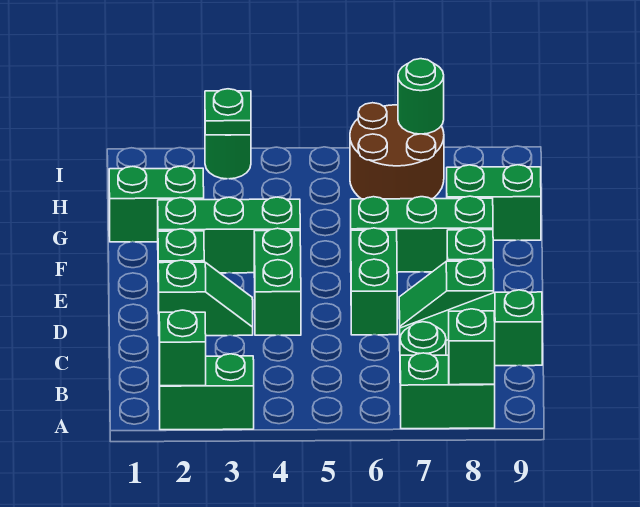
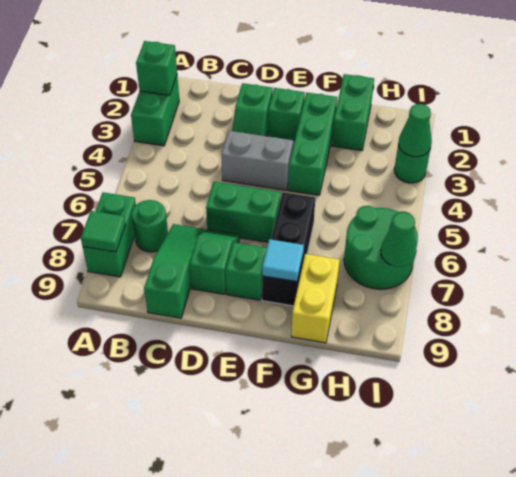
green 1x1 brick [449,309,495,385] -> green 1x1 tile [81,211,125,252]
green 1x2 brick [254,228,301,335] -> grey 1x2 brick [221,131,293,190]
green 1x3 brick [351,196,493,272] -> black 1x3 brick [262,192,315,306]
none -> cyan 1x1 tile [262,239,304,282]
green 1x2 brick [447,165,541,240] -> yellow 1x2 brick [291,254,340,343]
brown 2x2 round brick [350,103,444,199] -> green 2x2 round brick [344,206,418,289]
green 1x1 plate [205,89,251,135] -> green 1x1 cone [399,104,432,157]
green 1x1 round brick [398,59,444,134] -> green 1x1 cone [381,212,417,267]

